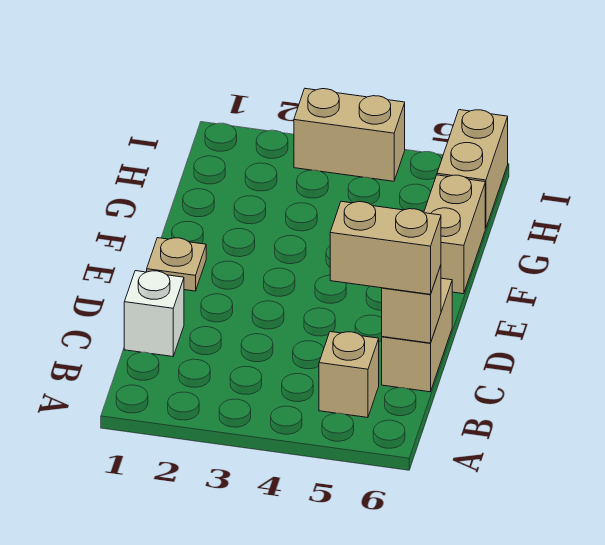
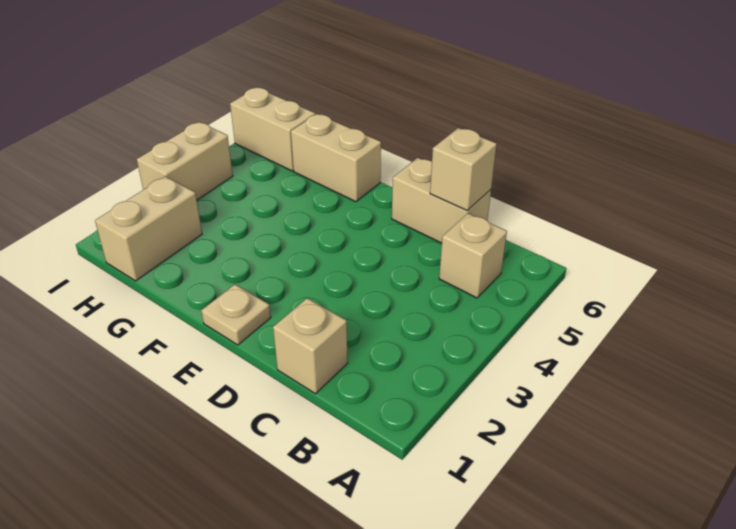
white 1x1 brick [124,271,184,357] -> tan 1x1 brick [273,298,348,394]
tan 1x2 brick [330,201,441,294] -> tan 1x2 brick moved to [95,176,202,281]

